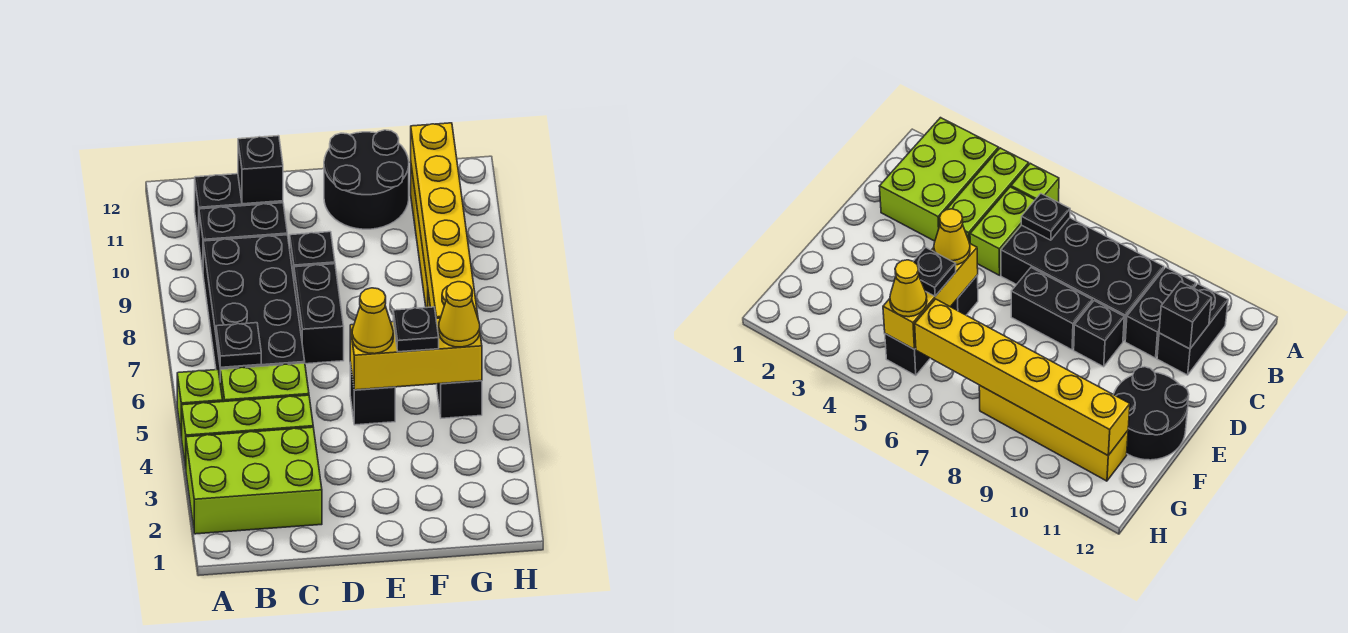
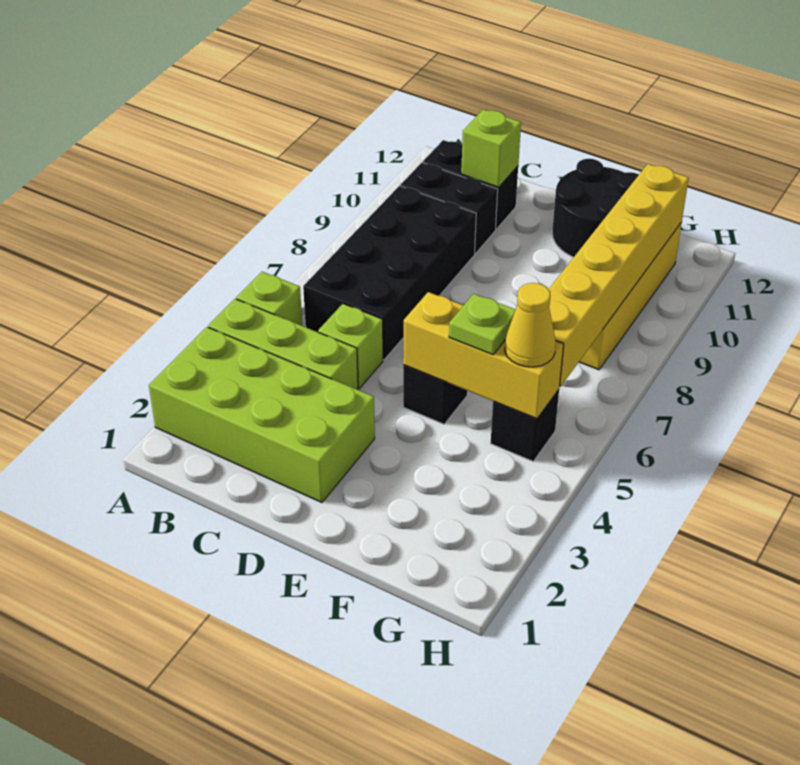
lime 2x3 brick [186,427,322,534] -> lime 2x4 brick [149,327,375,503]
lime 1x2 brick [221,363,309,402] -> lime 1x1 brick [318,304,383,389]
black 1x1 plate [216,323,261,367] -> none
black 1x1 brick [238,136,283,204] -> lime 1x1 brick [461,109,521,187]
black 1x2 brick [294,264,344,364] -> none
black 1x1 brick [290,232,335,278] -> none
yellow 1x1 cone [352,288,393,354] -> none
black 1x1 plate [393,307,439,352] -> lime 1x1 plate [449,294,516,355]

